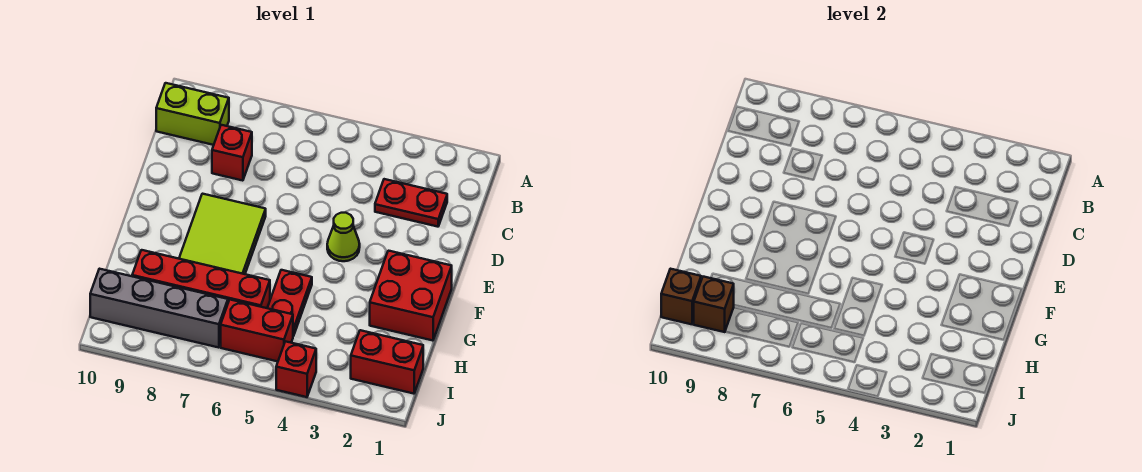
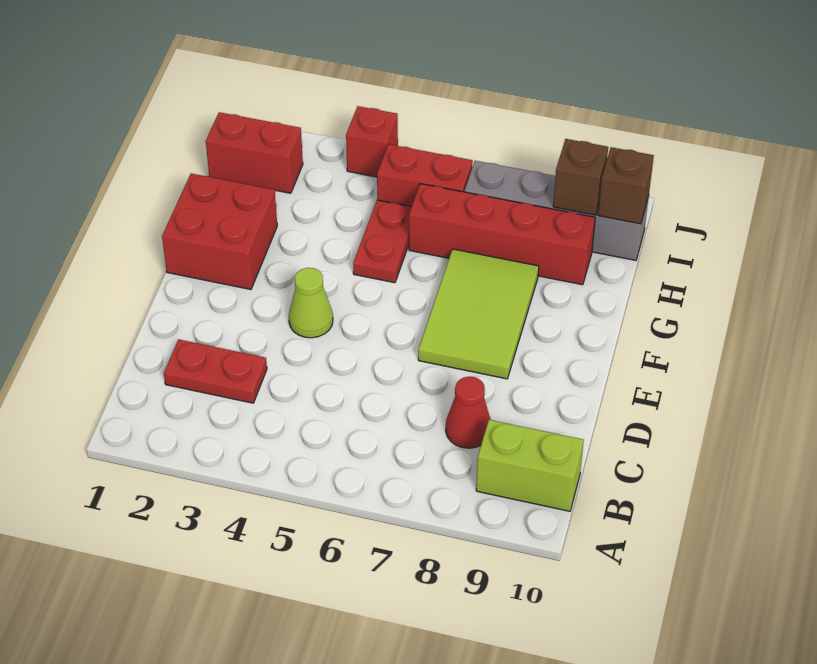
red 1x1 brick [212,125,252,181] -> red 1x1 cone [446,377,491,448]

